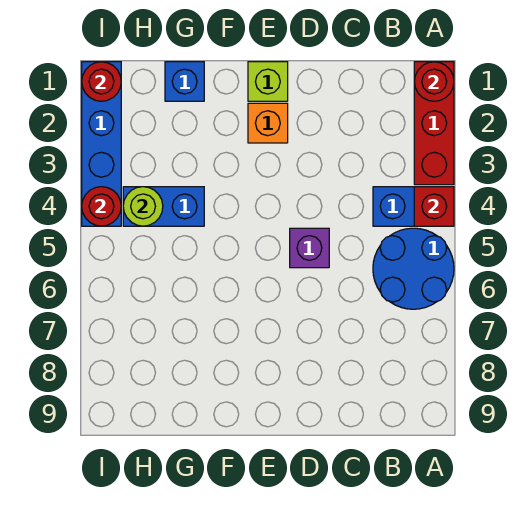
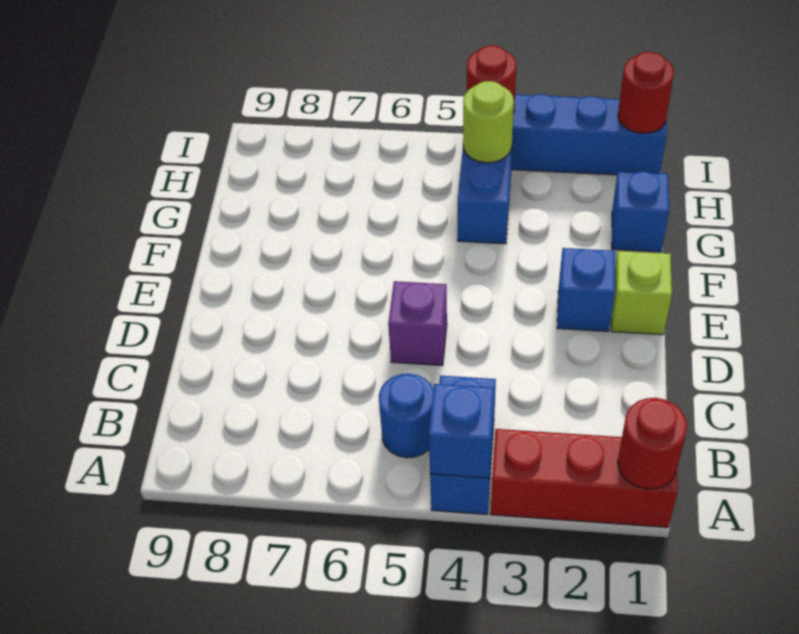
red 1x1 brick [414,187,454,226] -> blue 1x1 brick [429,384,494,478]
blue 2x2 round brick [373,228,454,309] -> blue 1x1 round brick [379,374,433,458]
orange 1x1 brick [248,103,288,143] -> blue 1x1 brick [557,248,615,332]

